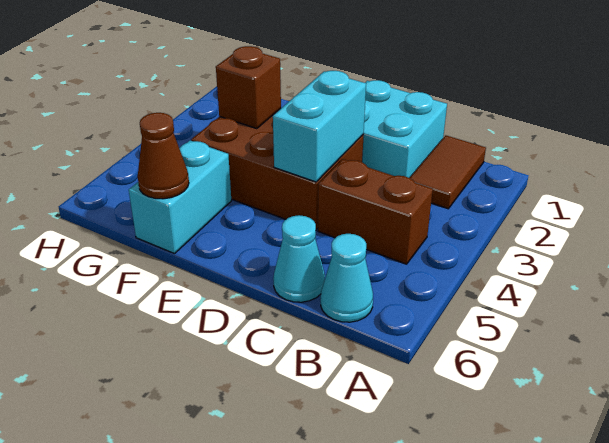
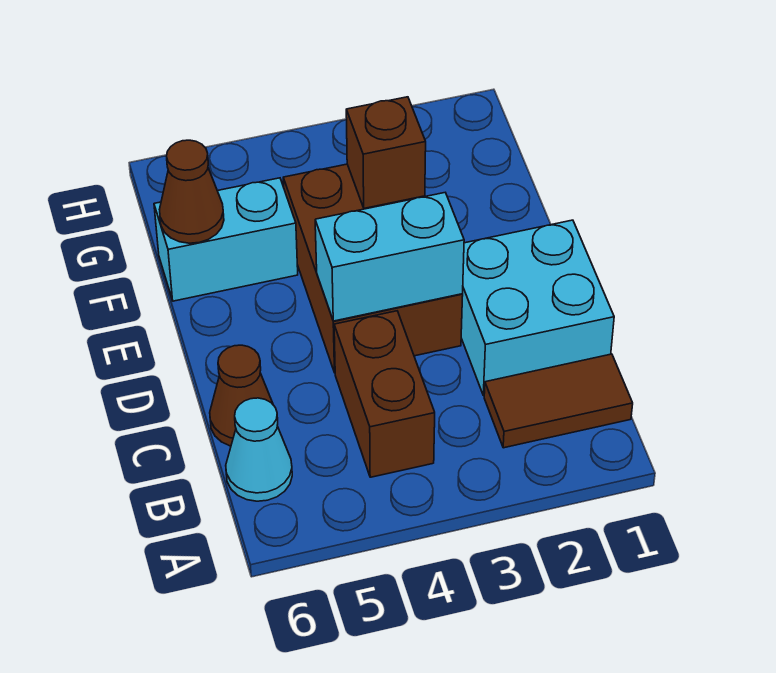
cyan 1x1 cone [273,215,325,302] -> brown 1x1 cone [210,345,273,446]

